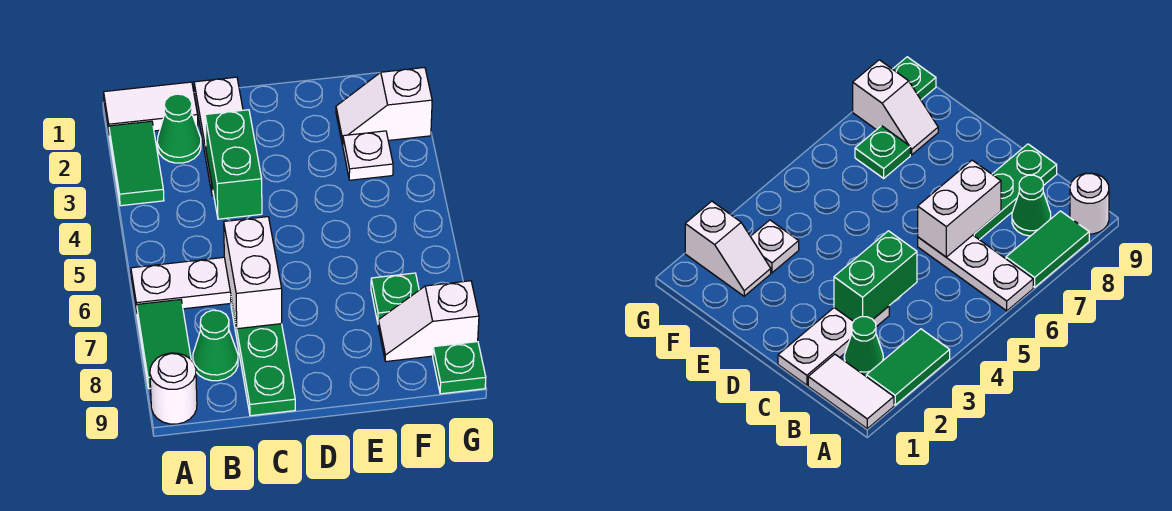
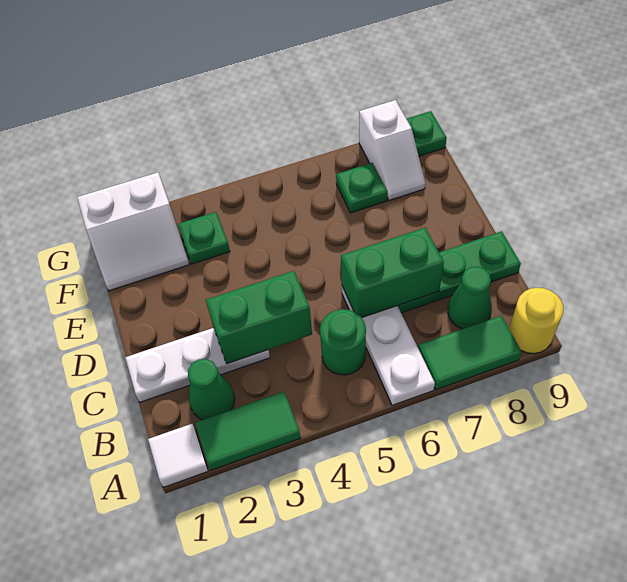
white 1x2 tile [104,82,198,131] -> white 1x1 tile [148,424,208,487]
white 1x1 round brick [150,353,197,424] -> yellow 1x1 round brick [509,288,563,354]
none -> green 1x1 round brick [320,309,366,375]
white 1x2 brick [224,217,282,329] -> green 1x2 brick [341,228,444,318]
white 1x2 slope [336,68,432,145] -> white 2x2 slope [77,173,189,291]
white 1x1 plate [343,131,393,180] -> green 1x1 plate [178,212,230,264]

